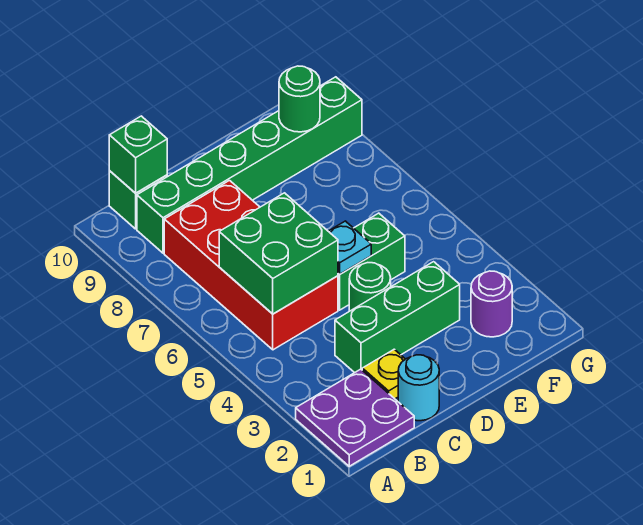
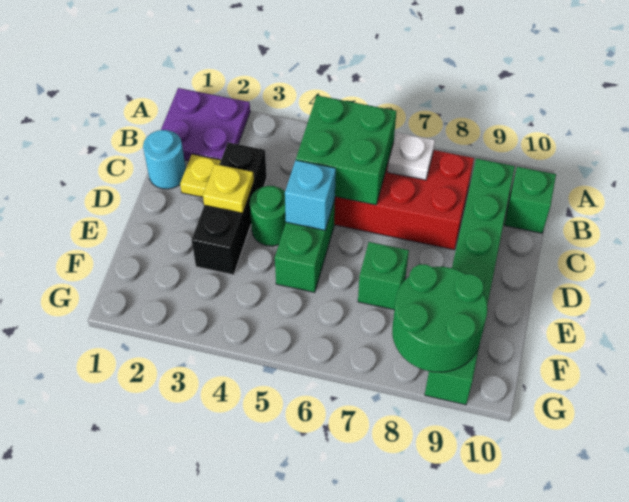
none -> white 1x1 plate [388,132,435,180]
green 1x1 brick [109,116,167,193] -> green 1x1 brick moved to [358,242,409,310]
green 1x3 brick [335,262,460,373] -> black 1x3 brick [192,142,267,275]
none -> yellow 1x1 plate [203,164,254,213]
cyan 1x1 plate [328,221,371,274] -> cyan 1x1 brick [285,160,336,230]
purple 1x1 round brick [471,271,512,337] -> none
green 1x1 round brick [279,66,320,132] -> green 2x2 round brick [392,264,488,372]

